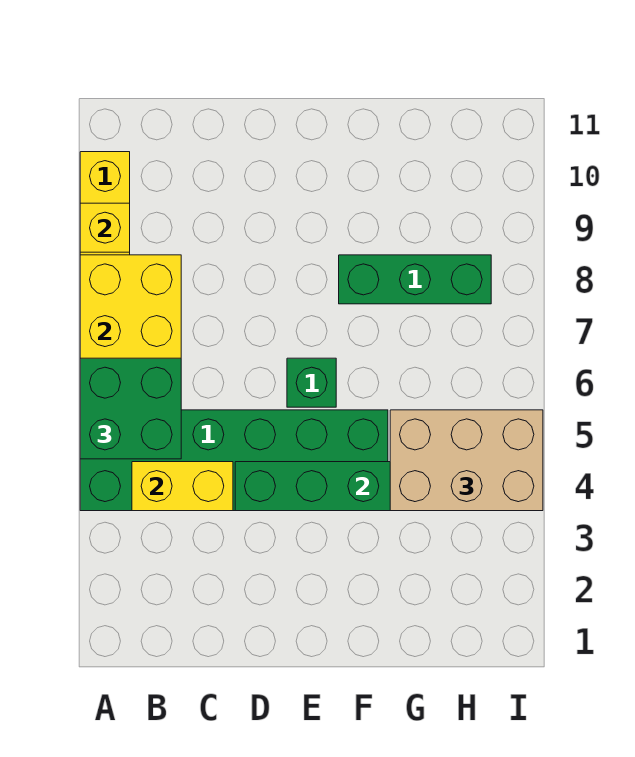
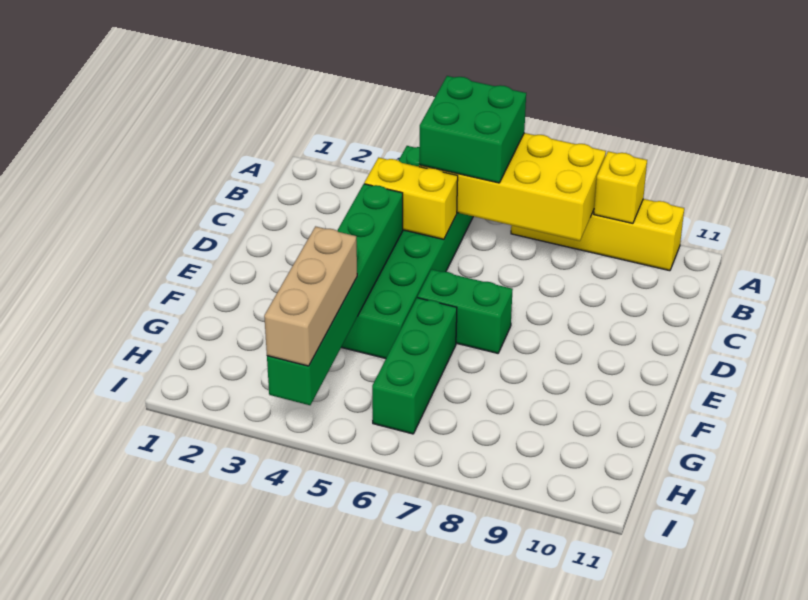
yellow 1x2 brick [132,462,233,511] -> yellow 1x2 brick turned to [364,158,458,239]
green 1x1 brick [287,358,336,407] -> green 1x2 brick [418,269,513,353]
green 1x3 brick [339,255,491,304] -> green 1x3 brick moved to [372,298,457,434]
tan 2x3 brick [390,410,543,511] -> tan 1x3 brick [264,226,357,366]

